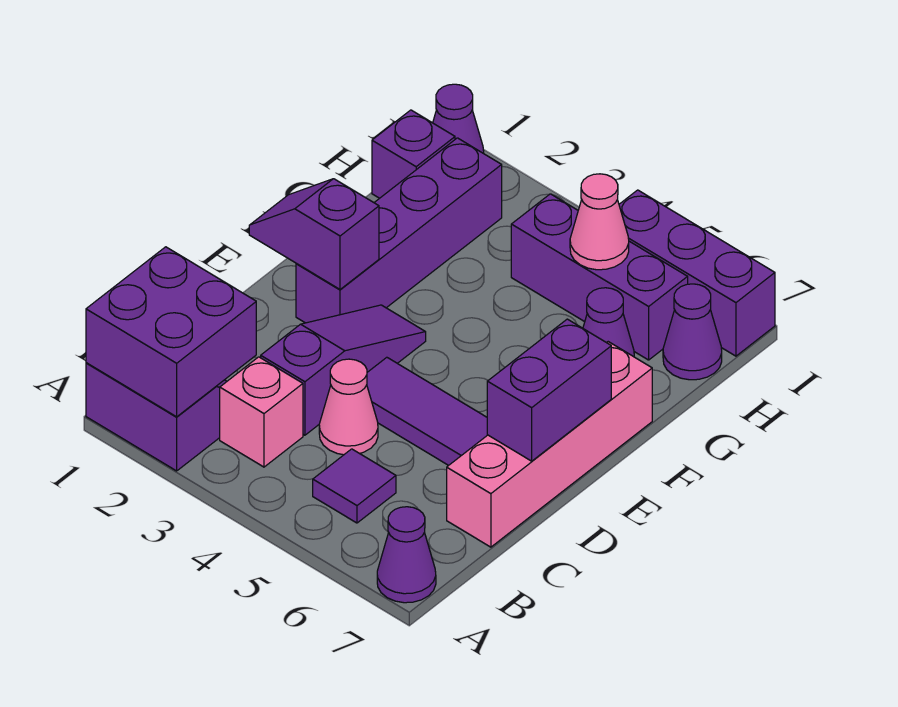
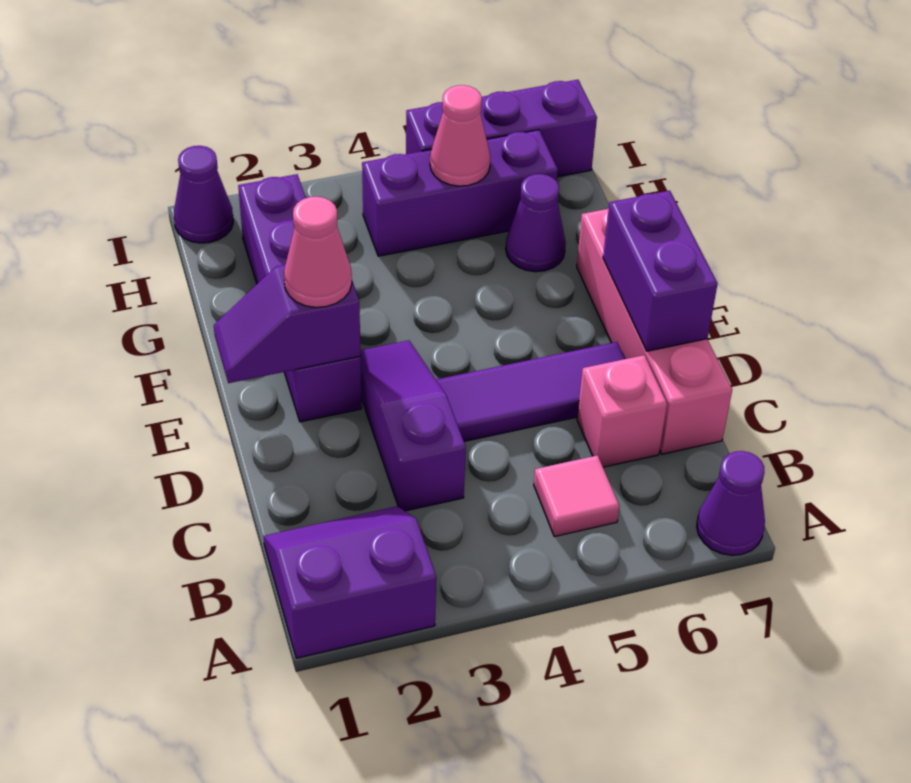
purple 2x2 brick [86,247,256,417] -> none
pink 1x1 brick [220,357,303,467] -> pink 1x1 brick moved to [577,355,667,467]
purple 1x1 tile [313,449,396,523] -> pink 1x1 tile [534,455,619,537]
pink 1x1 cone [319,359,378,455] -> pink 1x1 cone moved to [284,197,352,307]
purple 1x1 brick [372,110,455,198] -> none
purple 1x1 cone [663,284,722,380] -> none

